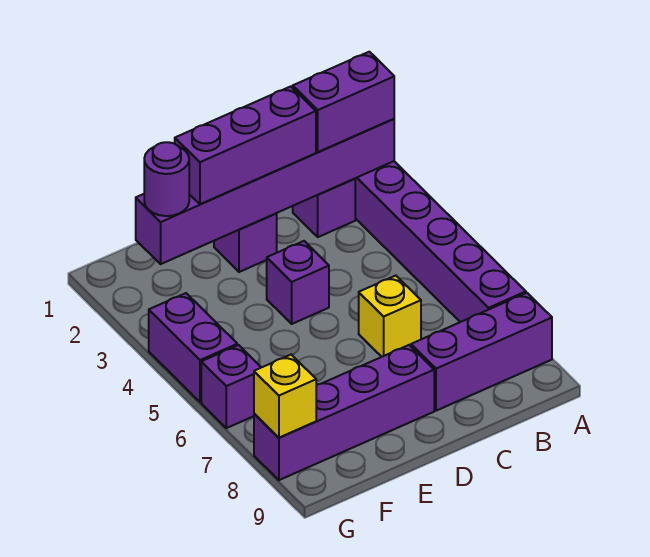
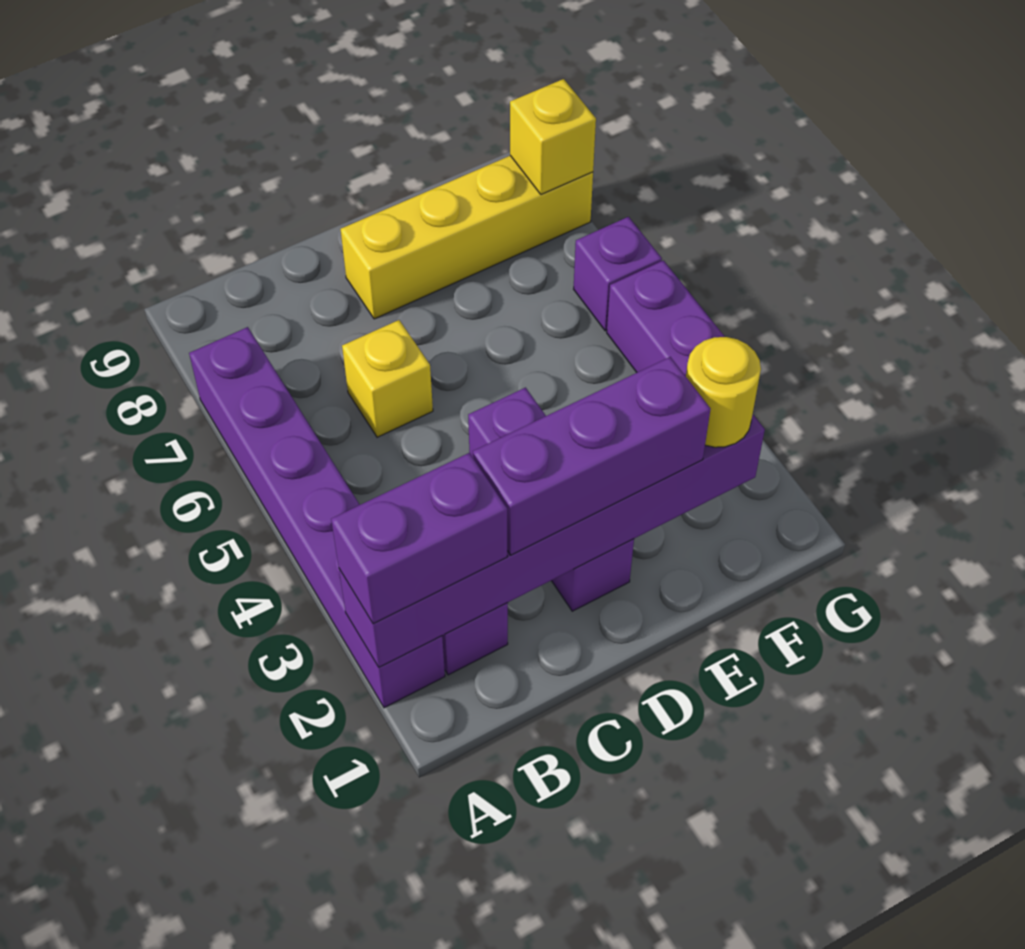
purple 1x3 brick [411,293,552,411] -> none
purple 1x4 brick [254,345,434,480] -> yellow 1x4 brick [340,156,593,319]
purple 1x1 round brick [144,142,189,216] -> yellow 1x1 round brick [686,337,761,447]

